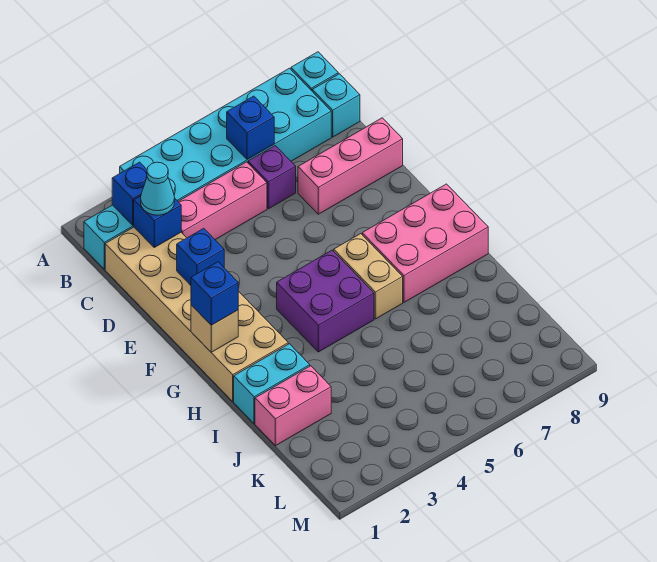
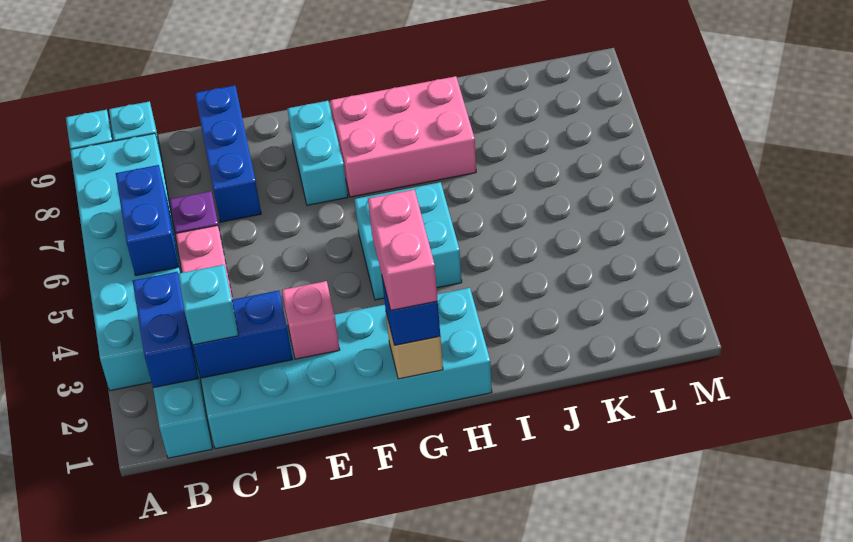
blue 1x1 brick [112,162,147,225] -> blue 1x2 brick [133,272,198,388]
blue 1x1 brick [227,96,274,160] -> blue 1x2 brick [116,165,179,276]
tan 2x6 brick [105,227,288,401] -> cyan 2x6 brick [201,288,492,449]
blue 1x1 brick [133,196,181,247] -> blue 1x2 brick [193,291,293,378]
cyan 1x1 cone [141,162,175,215] -> cyan 1x1 brick [178,265,239,345]
pink 1x3 brick [298,118,403,214] -> blue 1x3 brick [195,85,261,222]
blue 1x1 brick [177,228,224,285] -> pink 1x1 brick [282,281,340,359]
purple 2x2 brick [277,250,374,352] -> cyan 2x2 brick [354,182,462,300]
tan 1x2 brick [334,234,403,319] -> none
pink 2x3 brick [362,184,488,302] -> pink 2x3 brick turned to [330,76,476,197]
cyan 1x2 brick [234,344,310,424] -> cyan 1x2 brick moved to [287,101,348,205]
pink 1x2 brick [255,366,331,446] -> pink 1x2 brick moved to [368,189,438,310]

